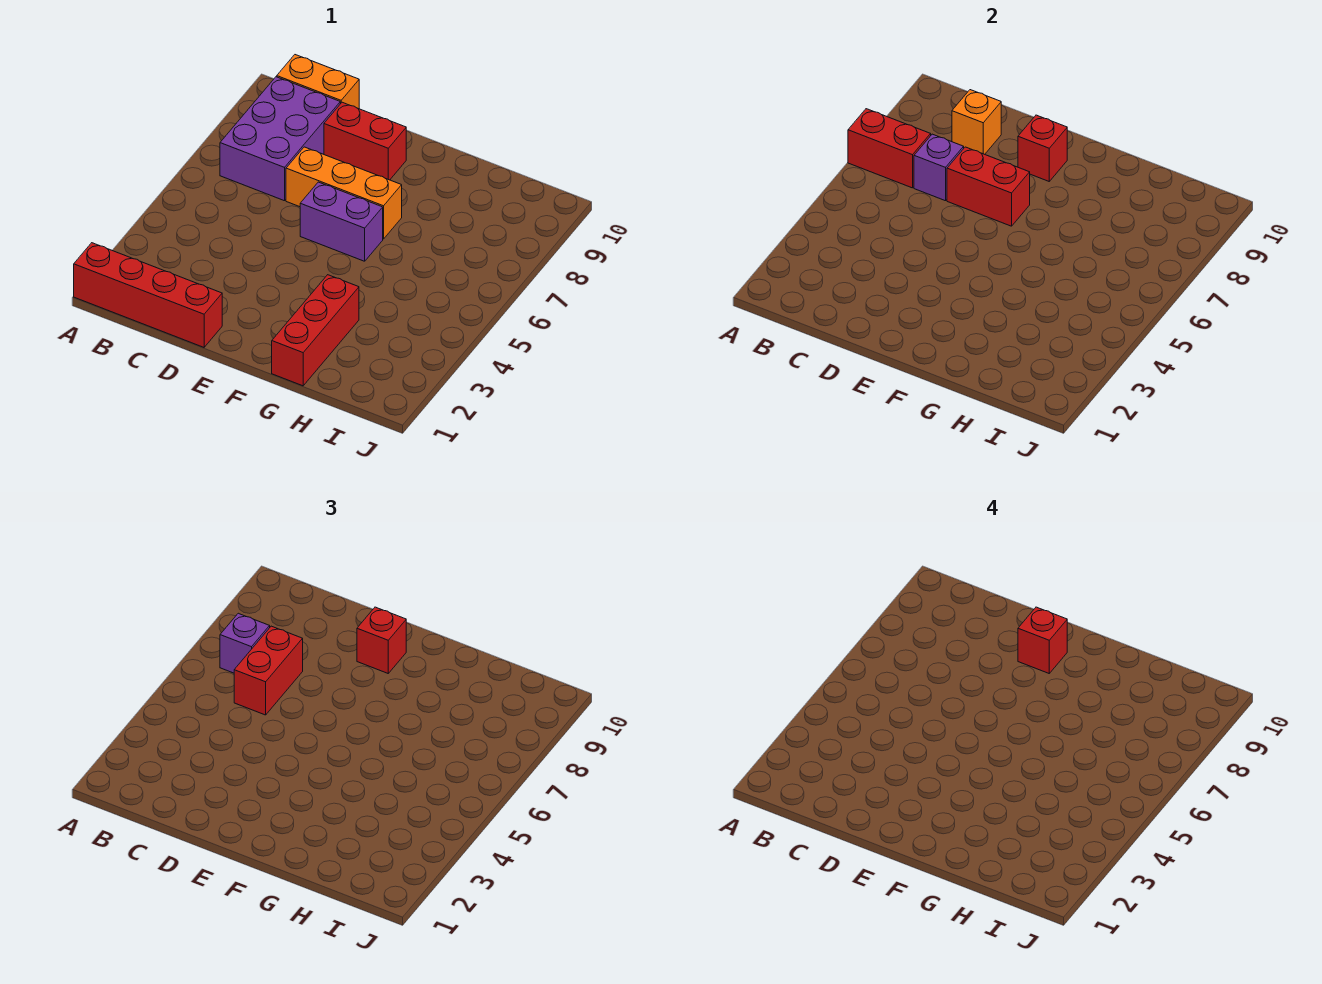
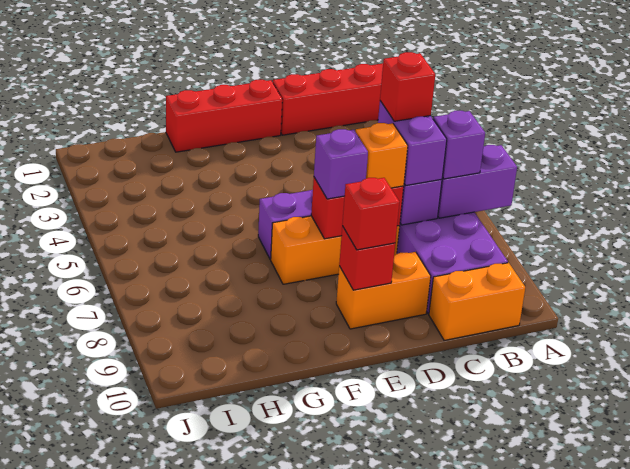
red 1x2 brick [848,109,931,188] -> purple 1x2 brick [438,145,517,218]
red 1x2 brick [234,626,303,715] -> purple 1x2 brick [378,101,447,185]
orange 1x1 brick [952,90,1001,154] -> orange 1x1 brick moved to [356,123,408,188]
red 1x2 brick [324,102,406,180] -> orange 1x2 brick [336,252,431,329]
none -> purple 1x1 brick [314,129,368,199]
red 1x1 brick [1018,607,1067,673] -> red 1x1 brick moved to [380,52,435,121]
red 1x3 brick [272,275,359,386] -> red 1x3 brick turned to [166,80,282,152]

